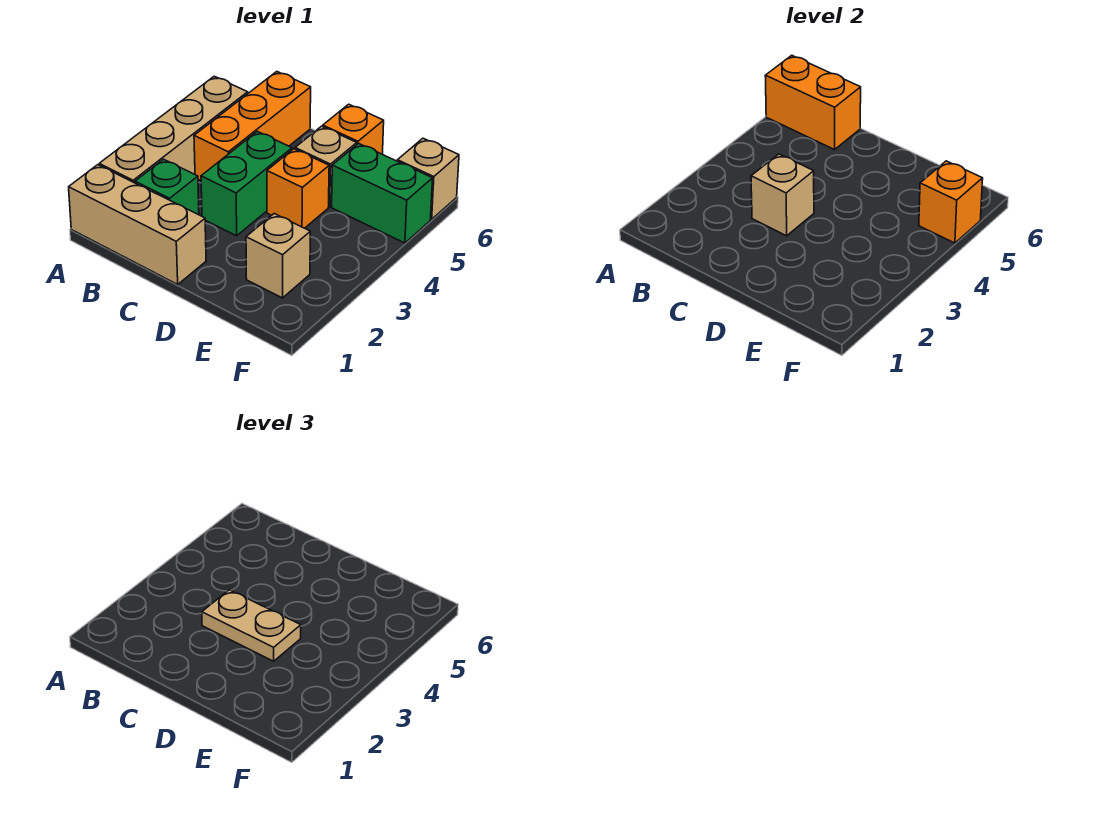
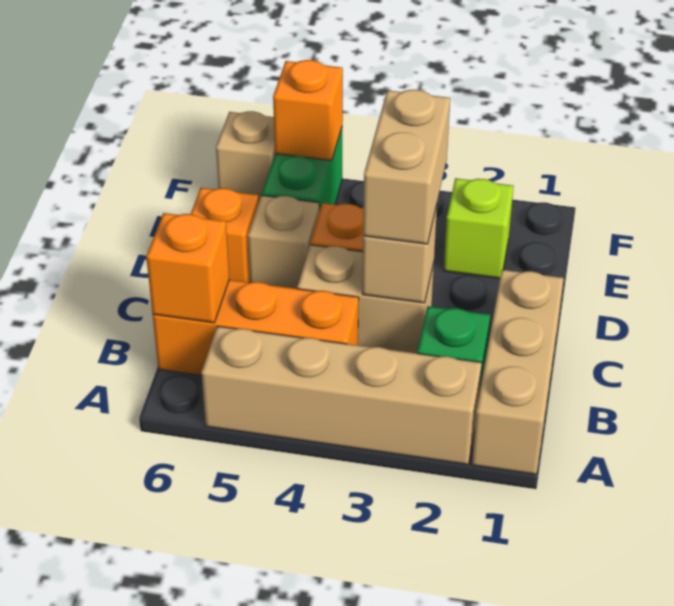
orange 1x2 brick [765,55,861,150] -> orange 1x1 brick [146,213,229,323]
green 1x2 brick [201,131,292,236] -> tan 1x2 brick [297,245,434,353]
tan 1x2 plate [202,590,301,661] -> tan 1x2 brick [363,90,450,244]
tan 1x1 brick [246,214,310,298] -> lime 1x1 brick [444,178,514,278]

